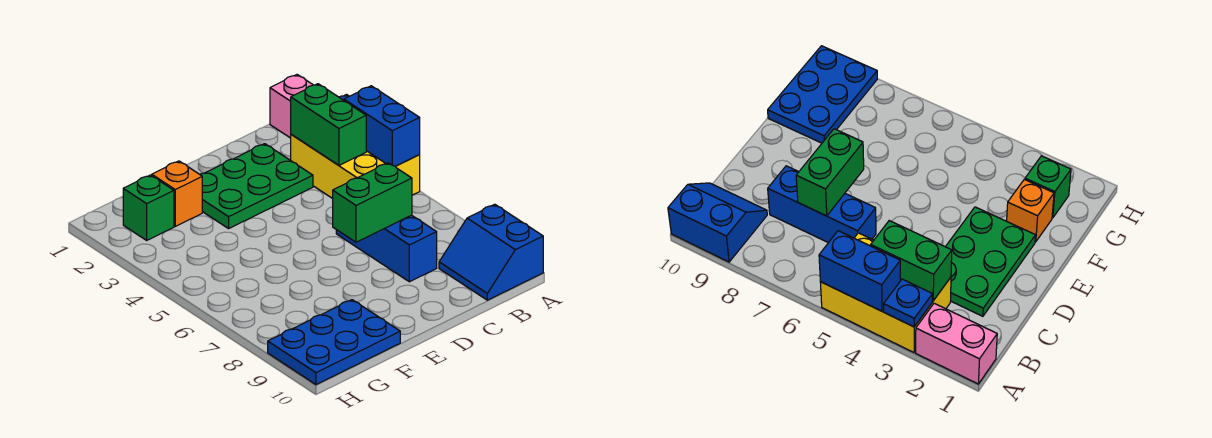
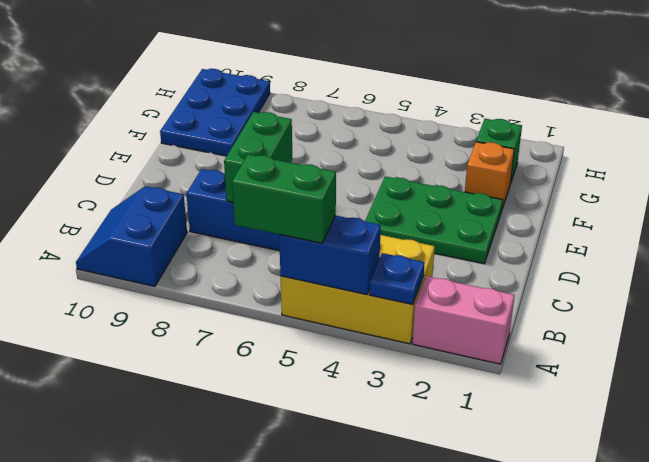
blue 2x2 slope [439,204,543,300] -> blue 2x2 slope turned to [76,186,187,286]
green 1x2 brick [291,84,366,165] -> green 1x2 brick moved to [232,154,336,243]
green 2x3 plate [200,144,313,229] -> green 2x3 plate turned to [365,176,503,264]

